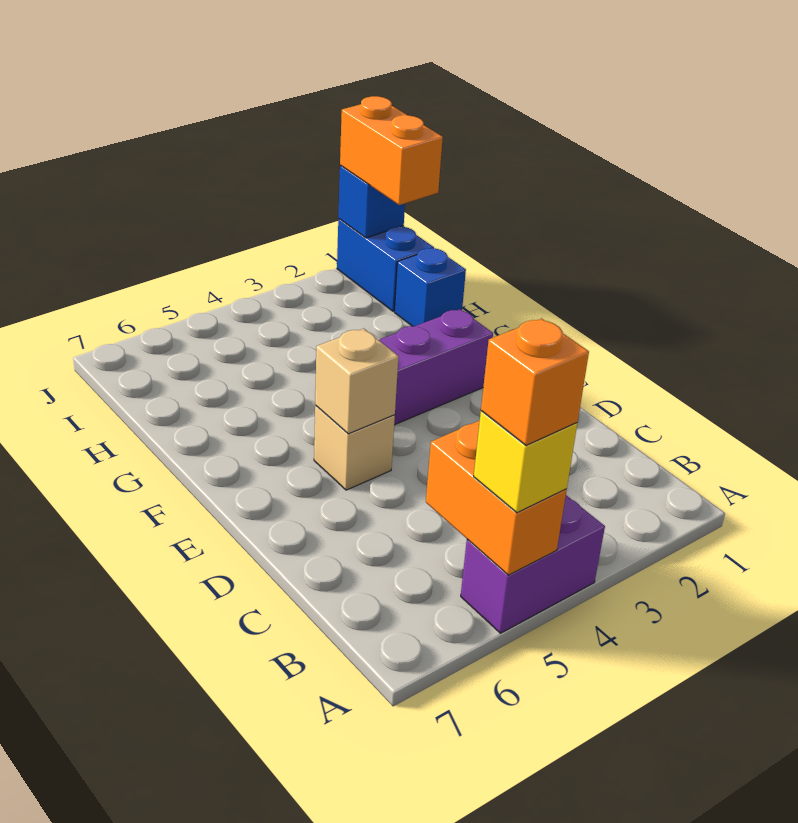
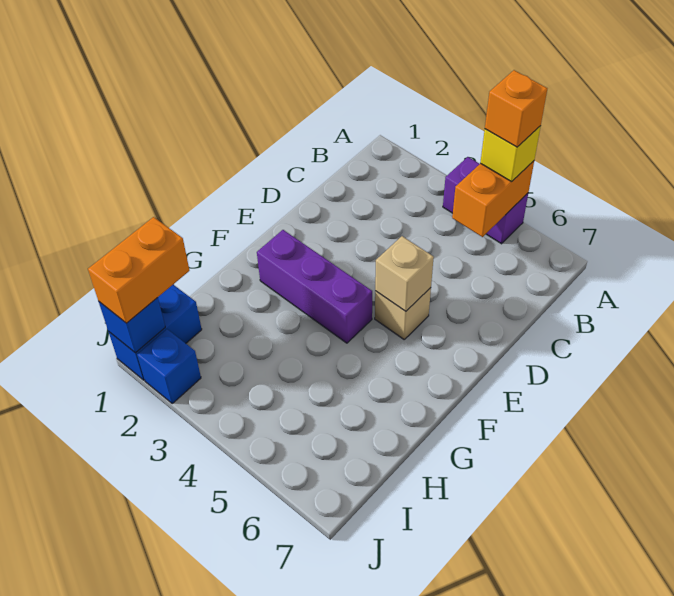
blue 1x1 brick [394,248,466,326] -> blue 1x1 brick moved to [137,329,201,403]

